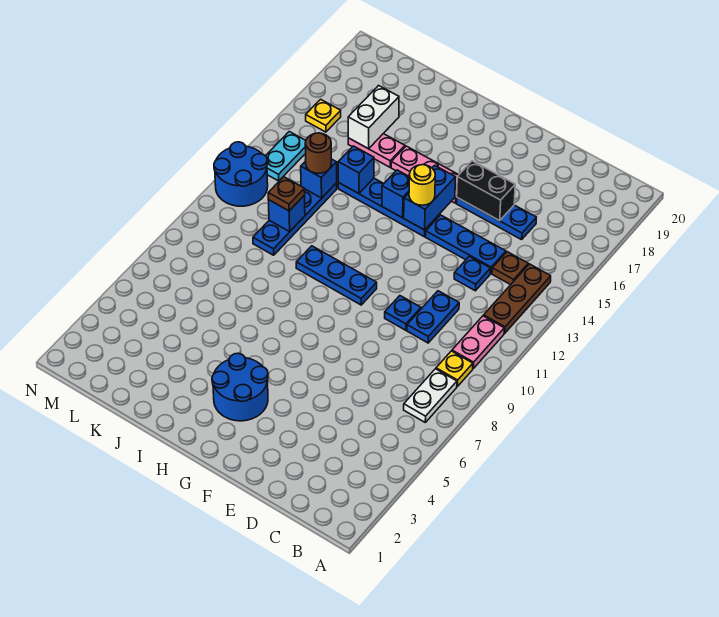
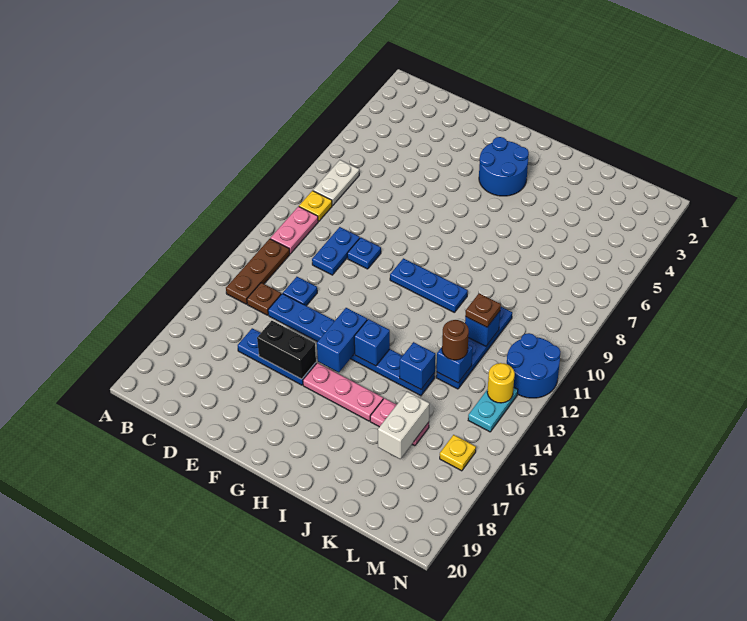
yellow 1x1 round brick [409,165,435,205] -> yellow 1x1 round brick moved to [487,363,515,403]

